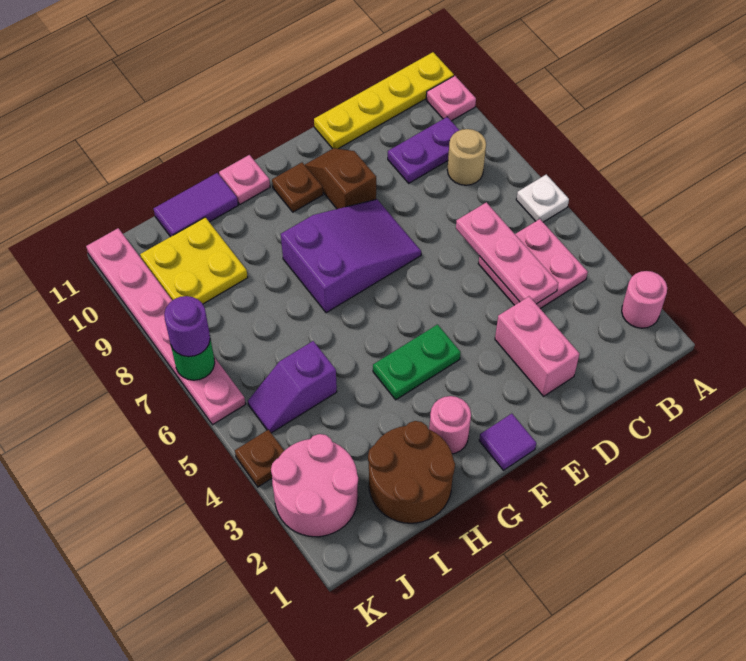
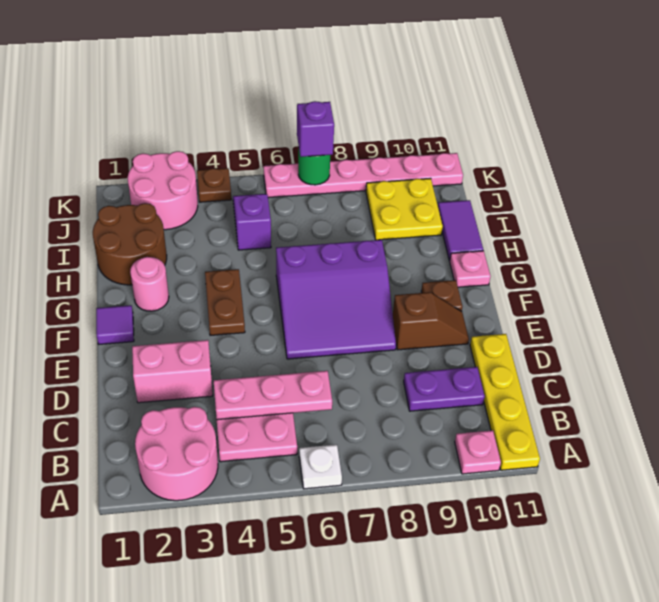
pink 1x1 round brick [622,271,667,328] -> pink 2x2 round brick [135,407,218,501]
tan 1x1 round brick [447,129,486,185] -> none
purple 1x2 plate [388,117,459,183] -> purple 1x2 plate turned to [404,367,485,411]
purple 2x3 slope [281,199,421,313] -> purple 3x3 slope [276,240,396,359]
green 1x2 plate [373,325,461,400] -> brown 1x2 plate [205,269,245,335]
purple 1x1 round brick [164,296,210,357] -> purple 1x1 brick [297,101,334,157]

